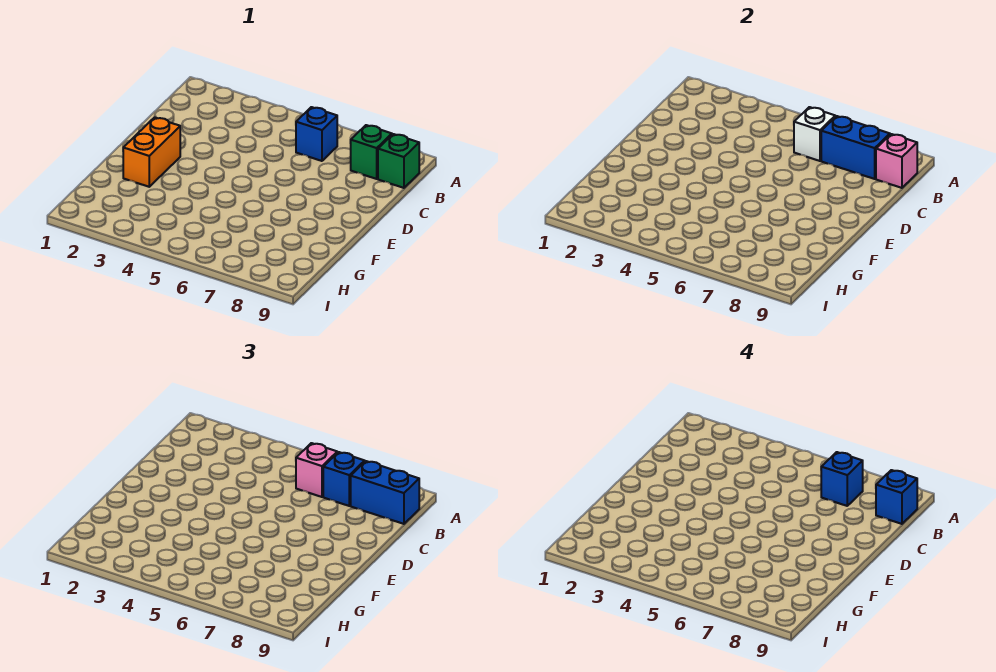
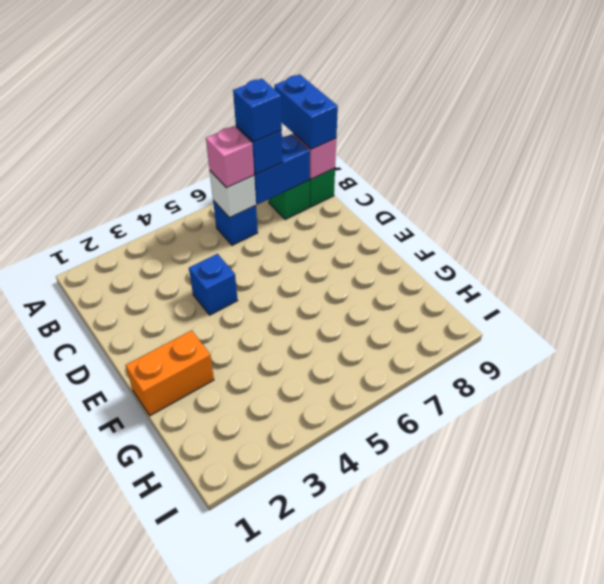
blue 1x2 brick [351,461,419,524] -> blue 1x2 brick turned to [274,75,338,149]
blue 1x1 brick [876,470,917,524] -> blue 1x1 brick moved to [189,254,238,315]
orange 1x2 brick [123,117,180,187] -> orange 1x2 brick turned to [126,330,214,416]

